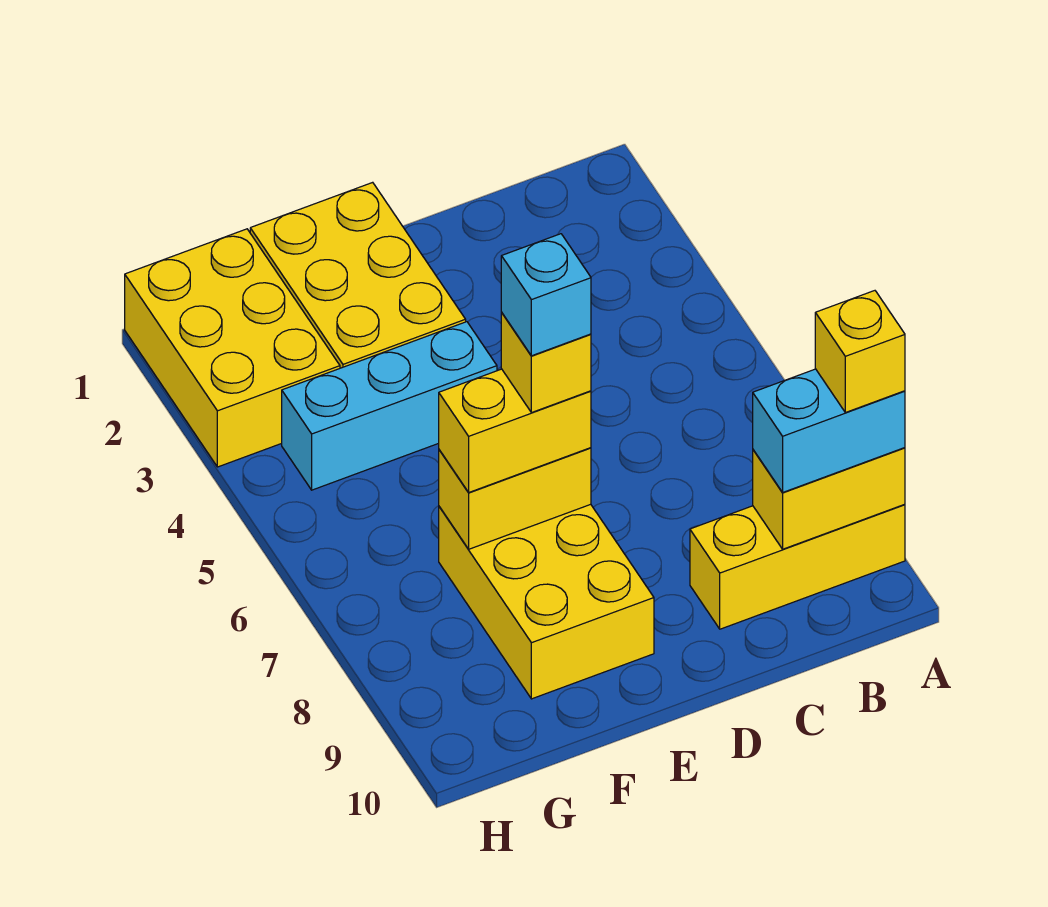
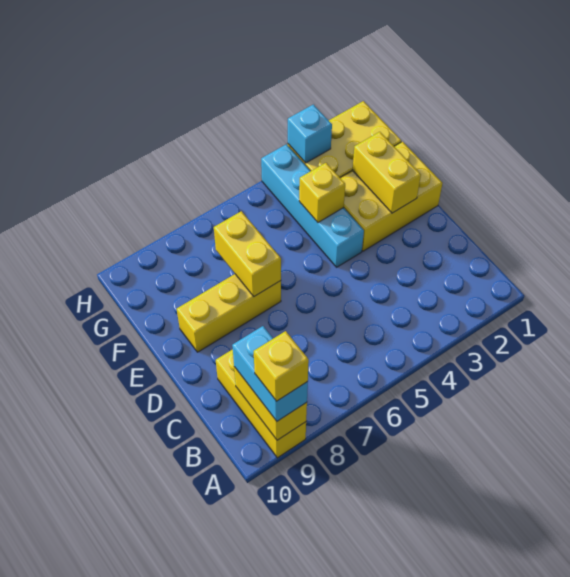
cyan 1x3 brick [282,322,497,490] -> cyan 1x4 brick [261,144,364,267]
yellow 2x3 brick [439,504,654,699] -> yellow 1x3 brick [177,274,281,352]
yellow 1x2 brick [439,369,591,492] -> yellow 1x2 brick moved to [352,132,421,213]
yellow 1x1 brick [501,313,591,413] -> yellow 1x1 brick moved to [299,163,345,222]
cyan 1x1 brick [501,234,591,356] -> cyan 1x1 brick moved to [288,104,332,163]

